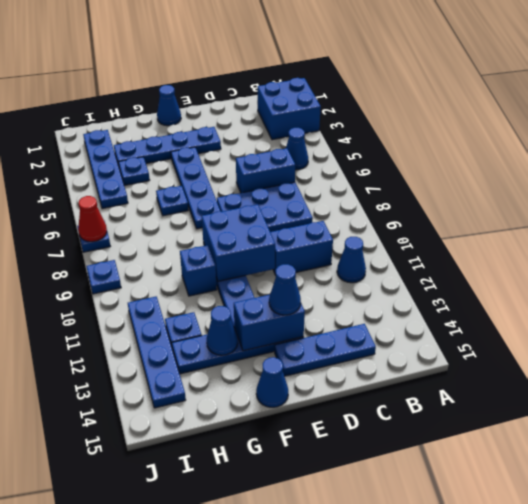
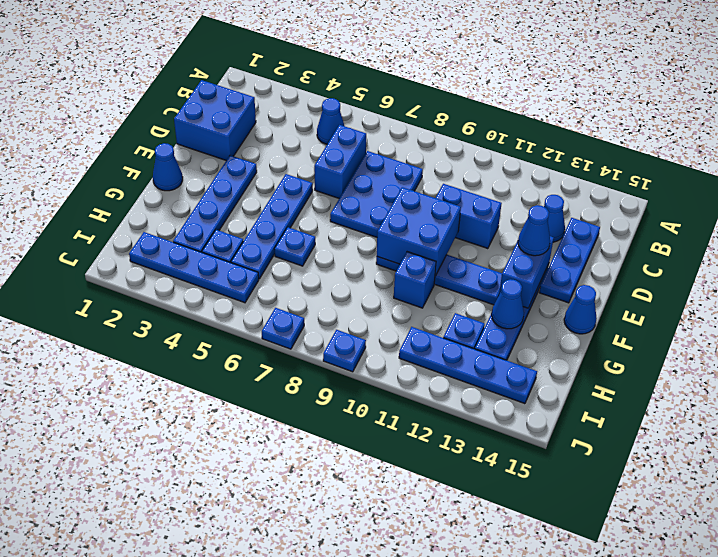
blue 2x2 brick [258,78,321,140] -> blue 2x2 brick moved to [174,80,256,160]
blue 1x1 cone [337,237,366,283] -> blue 1x1 cone moved to [544,195,565,242]
blue 1x2 brick [270,221,333,275] -> blue 1x2 brick turned to [436,184,502,249]
blue 1x4 plate [171,147,221,229] -> blue 1x4 plate turned to [231,174,313,279]
red 1x1 cone [78,196,107,242] -> none

